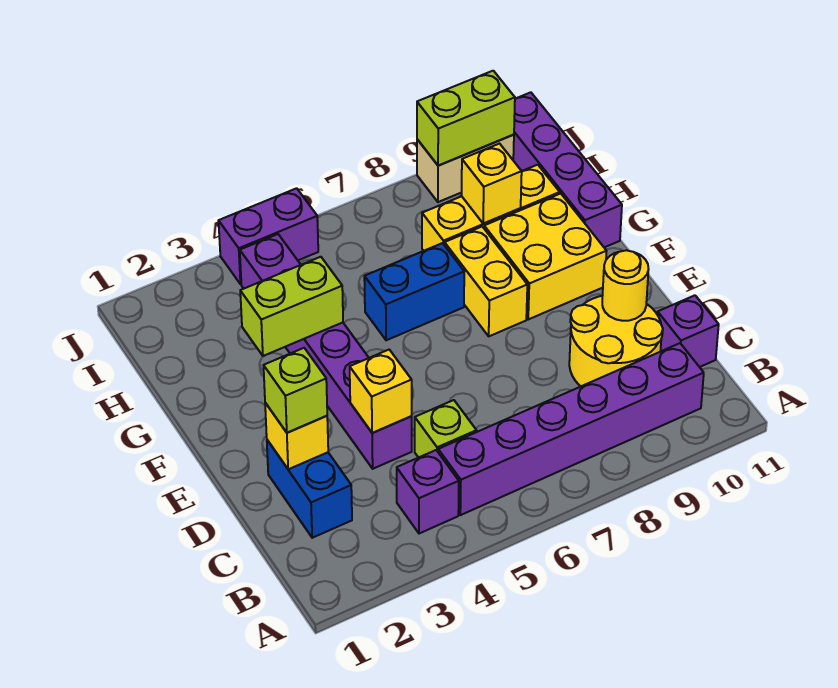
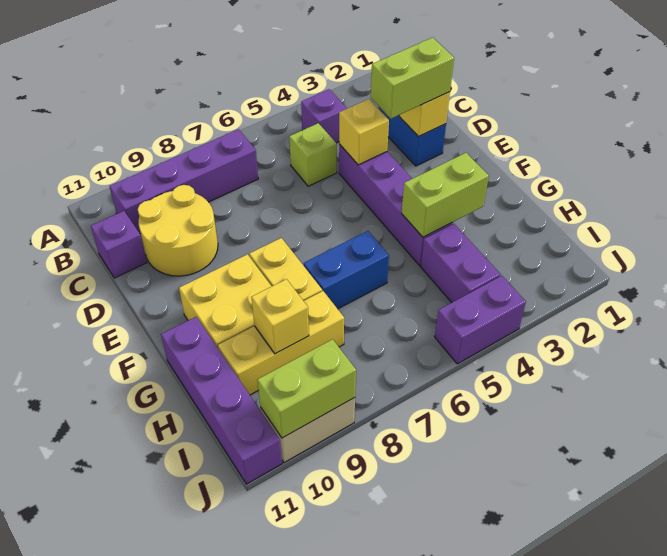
purple 1x6 brick [438,343,704,515] -> purple 1x4 brick [110,129,258,234]
lime 1x1 brick [264,348,327,433] -> lime 1x2 brick [371,38,454,119]
yellow 1x1 round brick [602,250,649,321] -> none

